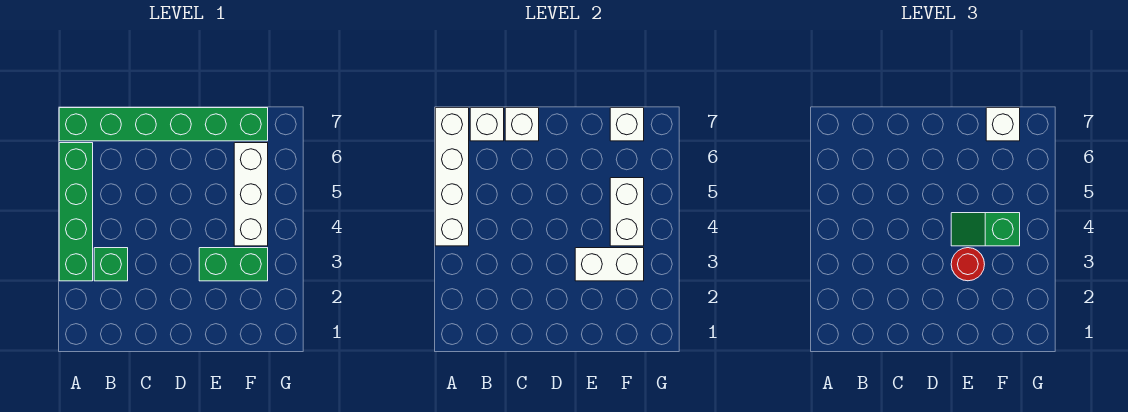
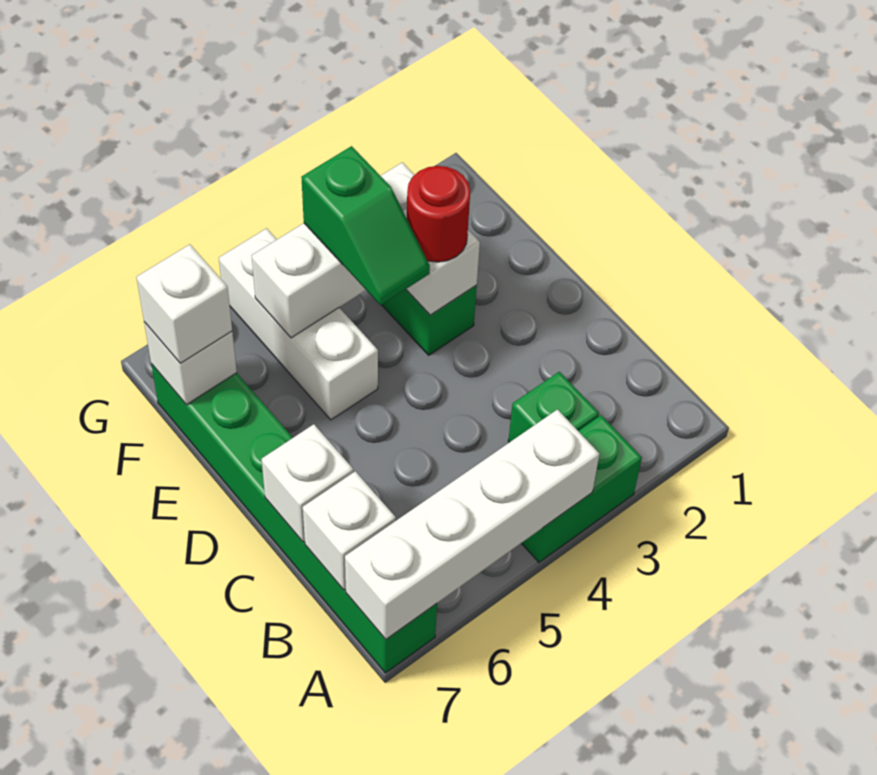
green 1x4 brick [59,143,93,281] -> green 1x2 brick [522,415,642,562]
white 1x3 brick [234,143,268,246] -> white 1x3 brick turned to [219,228,378,420]

